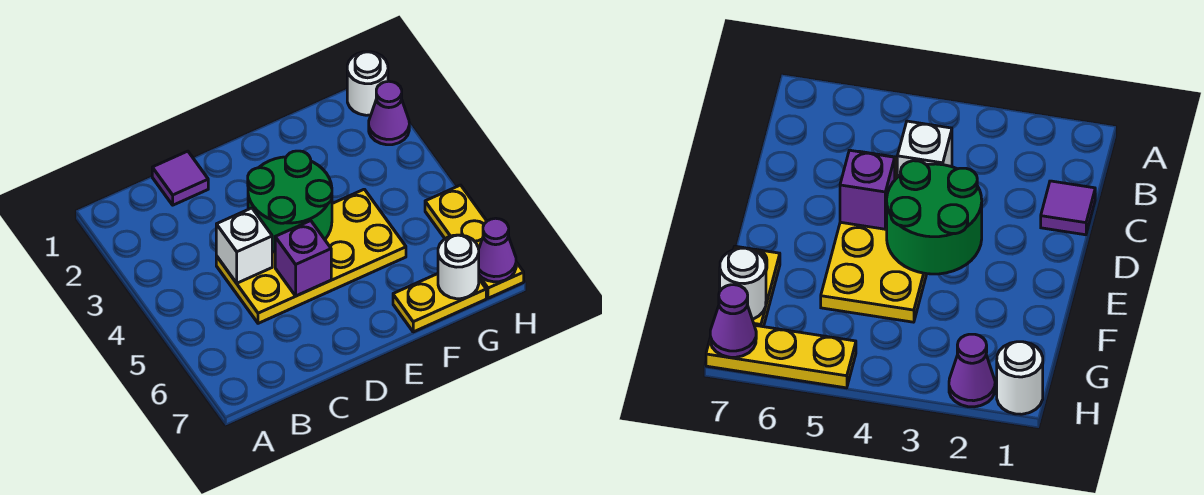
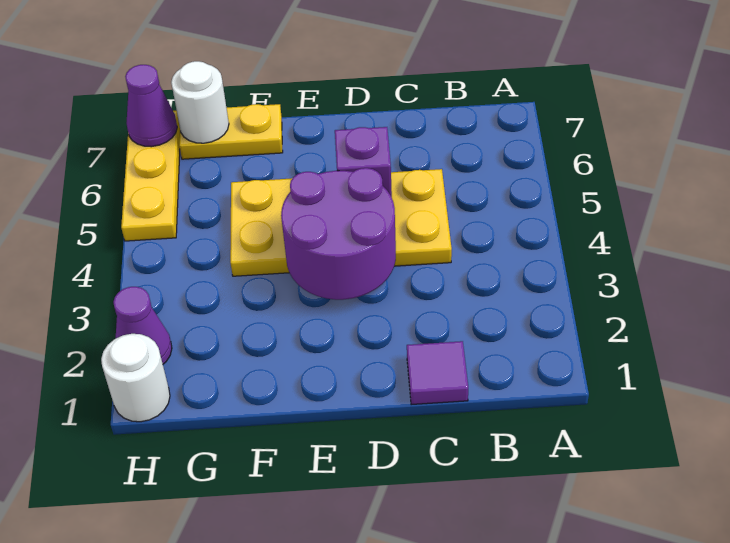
white 1x1 brick [216,208,272,283] -> none
green 2x2 round brick [248,151,332,252] -> purple 2x2 round brick [281,168,396,300]

